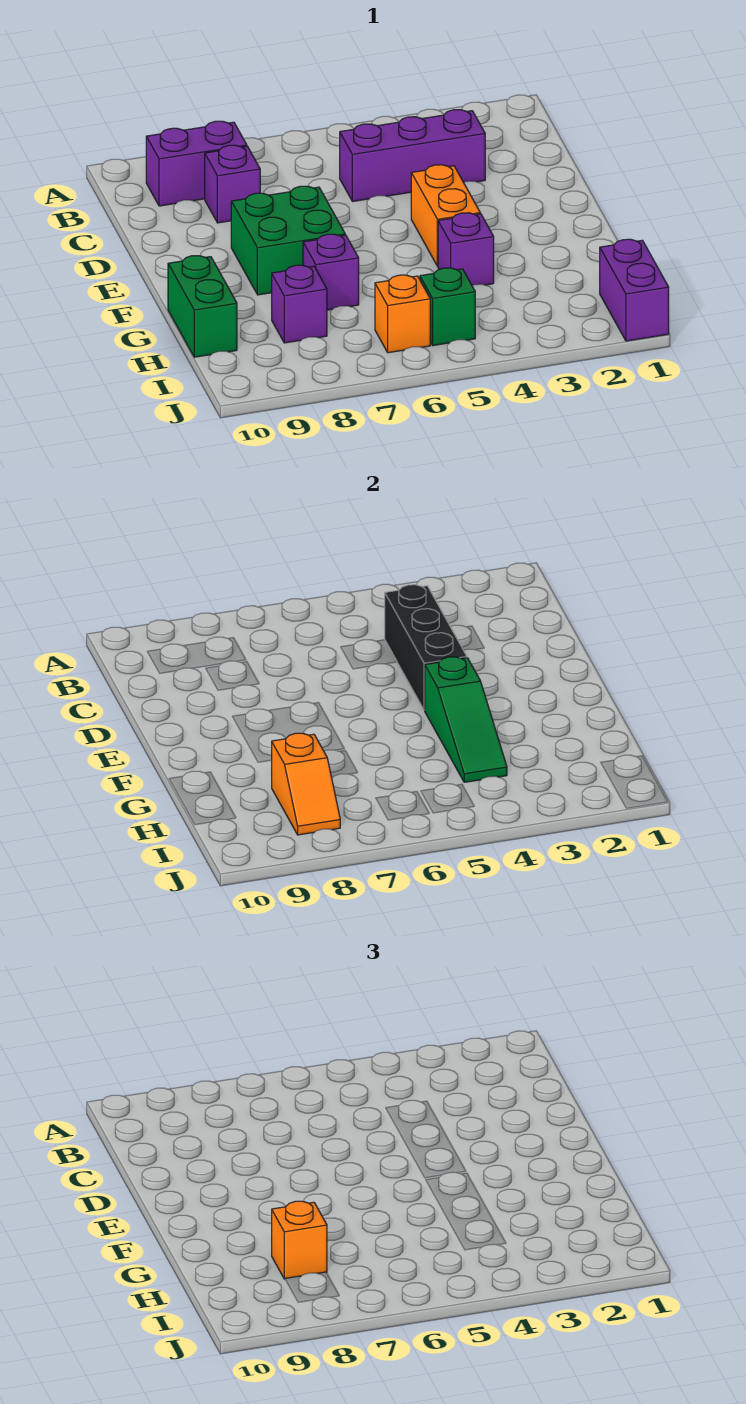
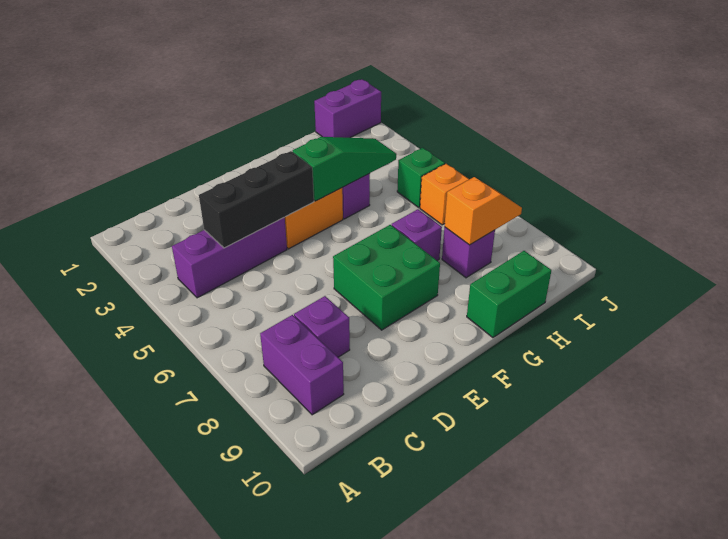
purple 1x3 brick [340,110,485,202] -> purple 1x3 brick turned to [172,218,287,298]
orange 1x1 brick [272,1201,327,1279] -> none

